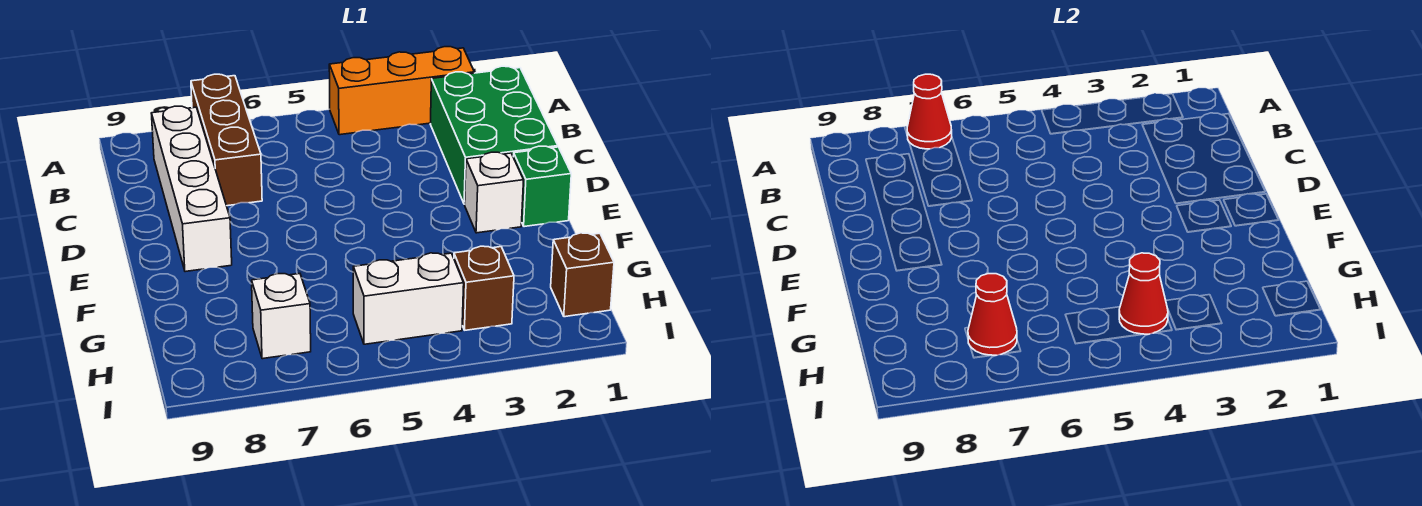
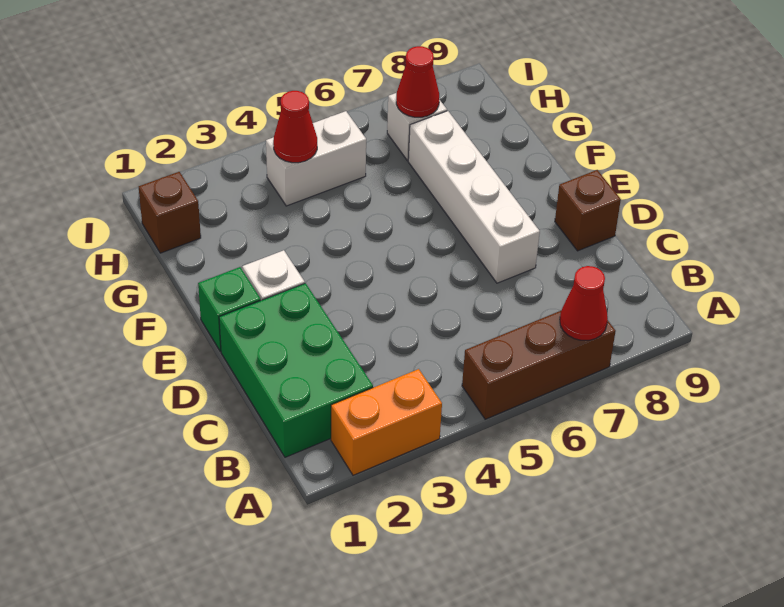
orange 1x3 brick [329,47,474,135] -> orange 1x2 brick [331,369,442,475]
brown 1x3 brick [191,74,262,206] -> brown 1x3 brick turned to [462,311,616,419]
white 1x4 brick [151,106,232,272] -> white 1x4 brick moved to [408,111,540,283]
brown 1x1 brick [454,246,514,330] -> brown 1x1 brick moved to [555,170,621,251]

